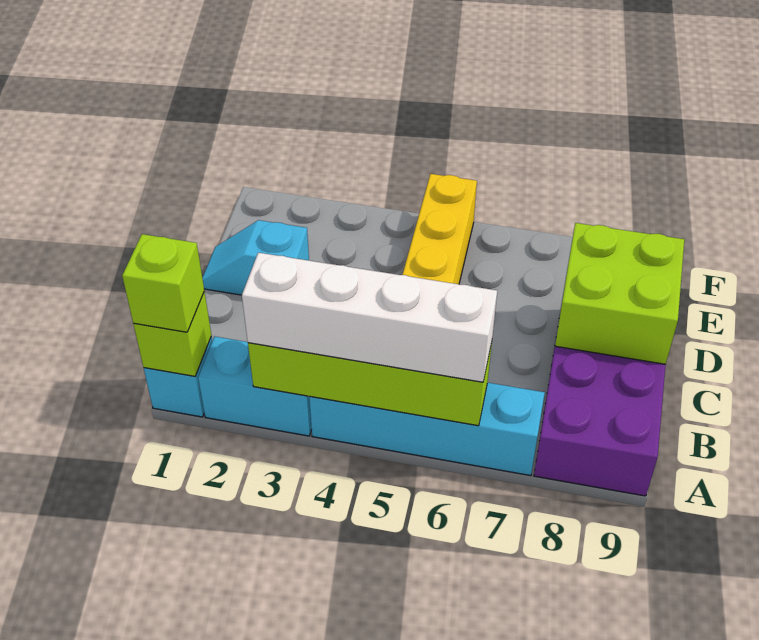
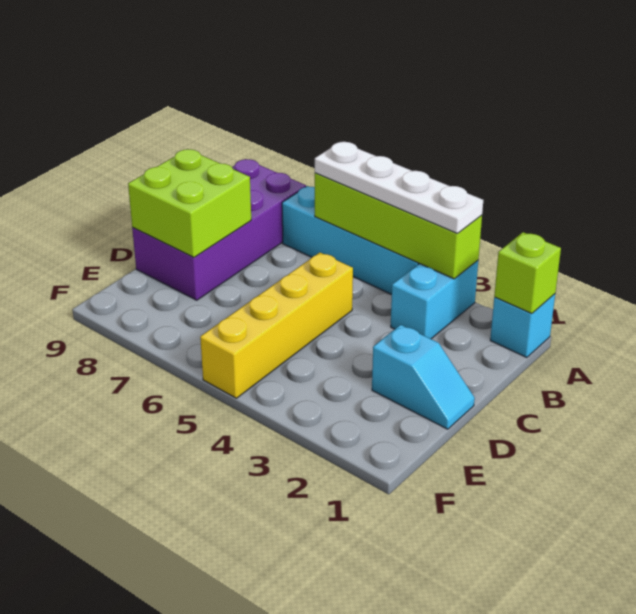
lime 1x1 brick [122,234,204,332] -> none
cyan 1x2 brick [198,336,312,436] -> cyan 1x2 brick turned to [391,261,478,339]
white 1x4 brick [242,253,497,382] -> white 1x4 plate [315,142,483,233]

